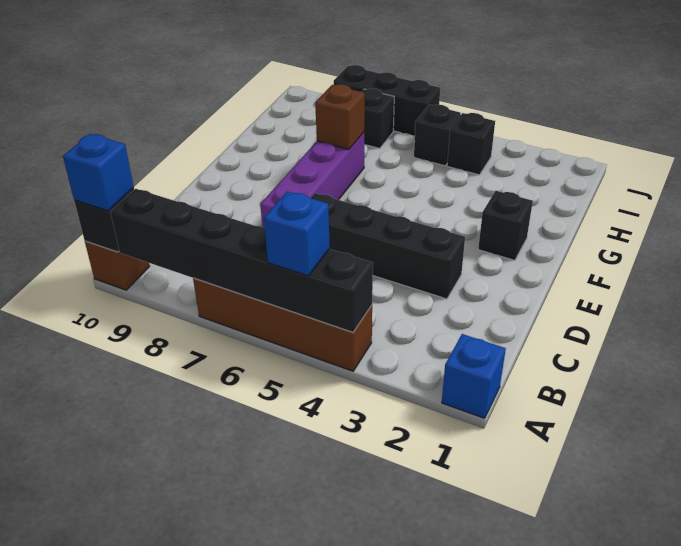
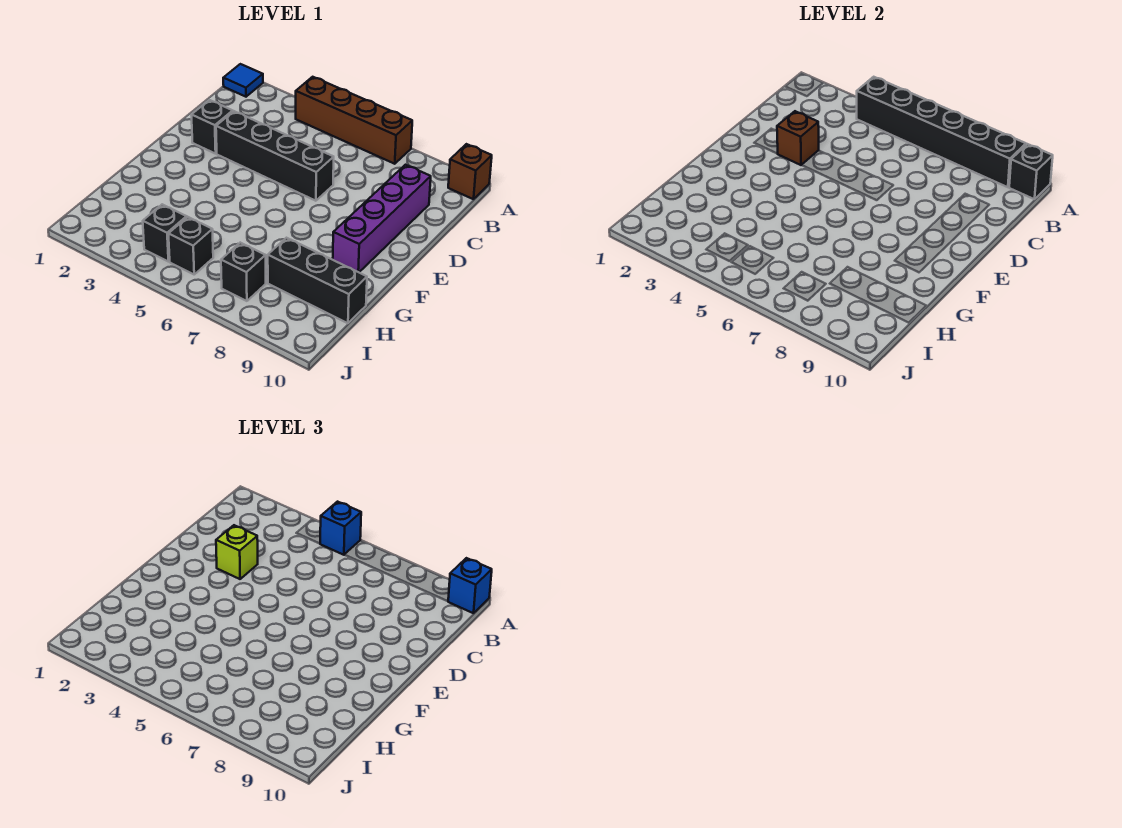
blue 1x1 brick [442,334,506,418] -> blue 1x1 tile [223,64,263,97]
none -> lime 1x1 brick [216,525,258,579]
purple 1x4 brick [260,133,364,227] -> purple 1x4 brick moved to [333,165,431,272]
black 1x1 brick [478,191,533,260] -> black 1x1 brick moved to [192,100,233,154]
brown 1x1 brick [315,84,365,149] -> brown 1x1 brick moved to [777,111,819,165]
black 1x3 brick [334,65,440,136] -> black 1x3 brick moved to [268,238,367,323]

